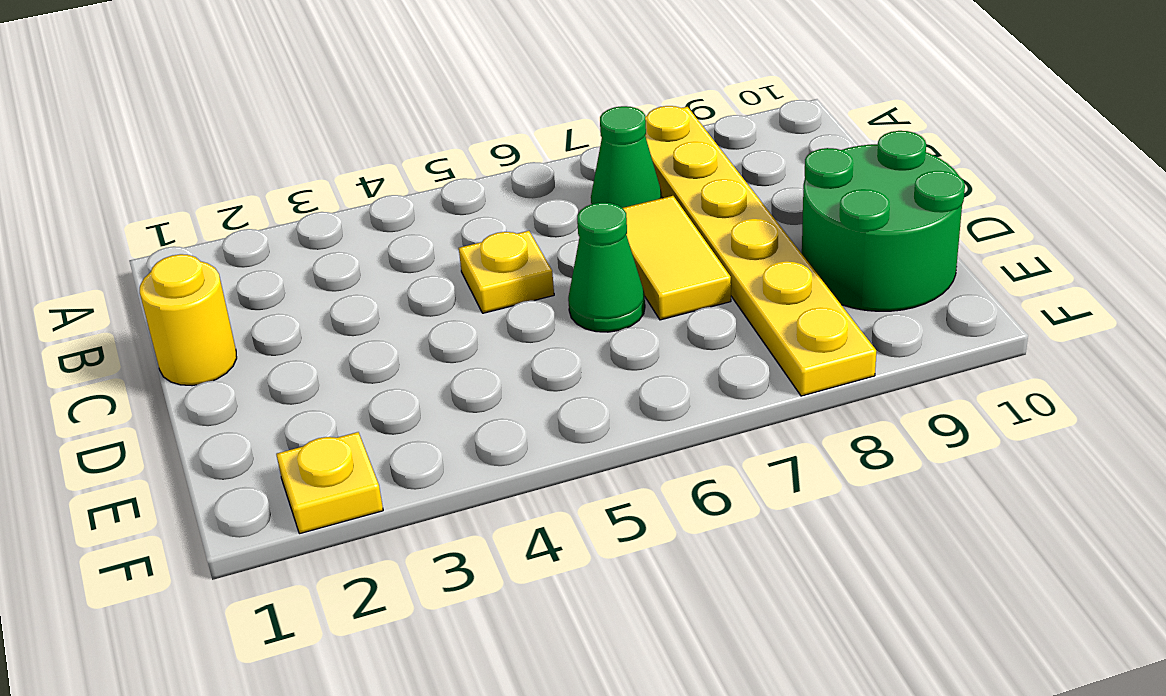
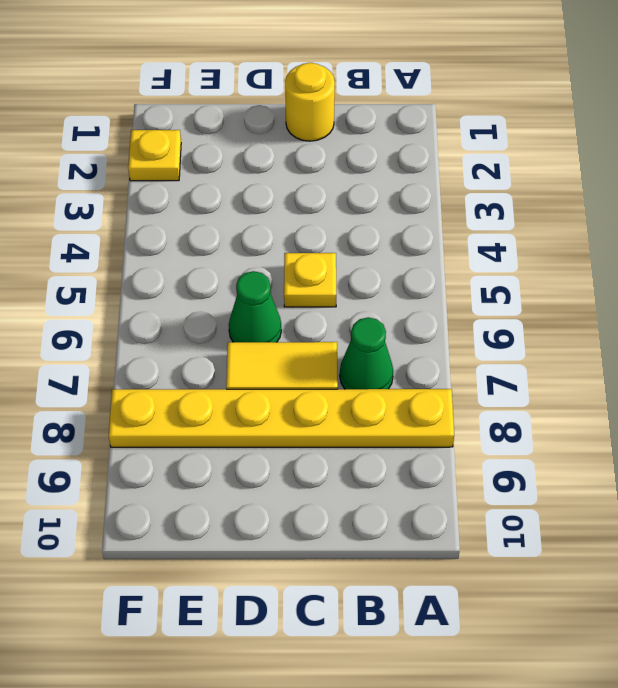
green 2x2 round brick [802,131,965,311] -> none

